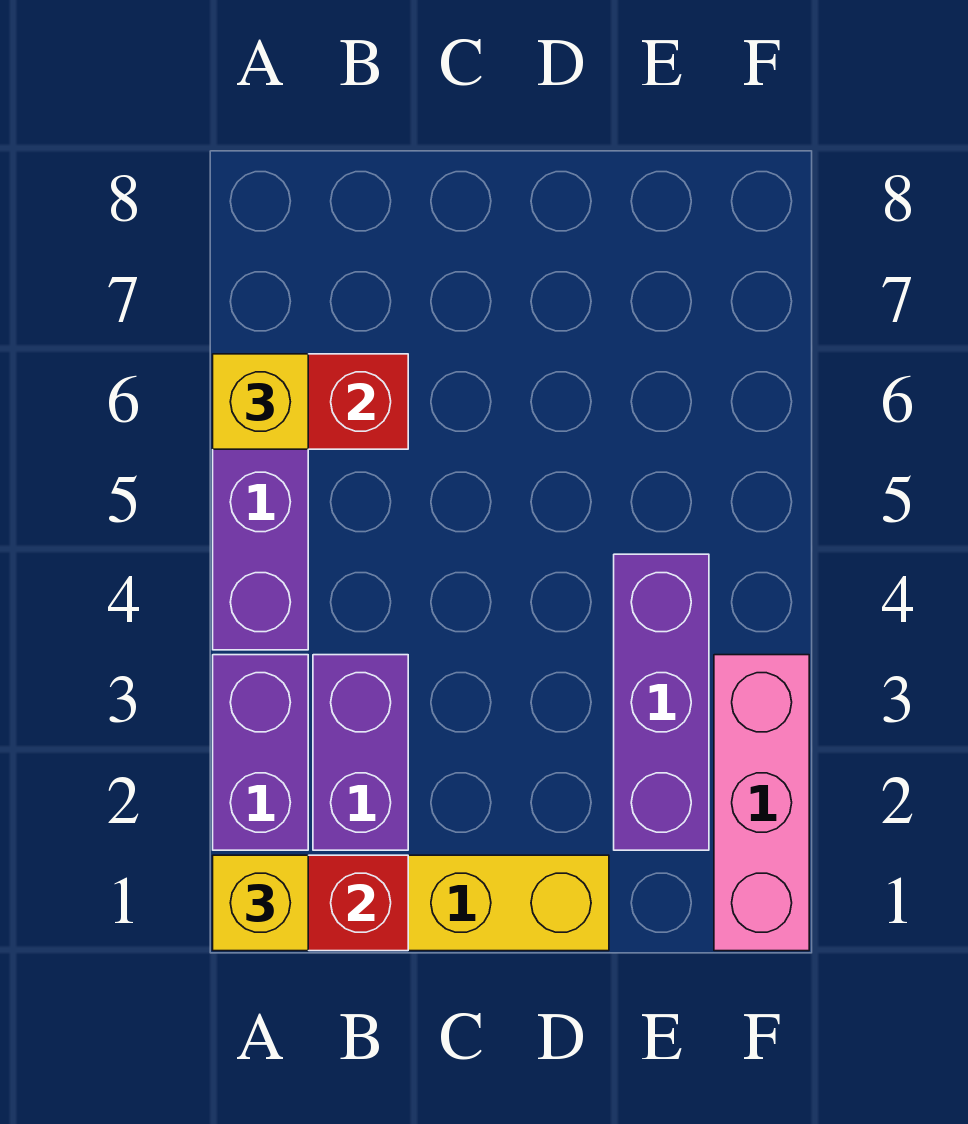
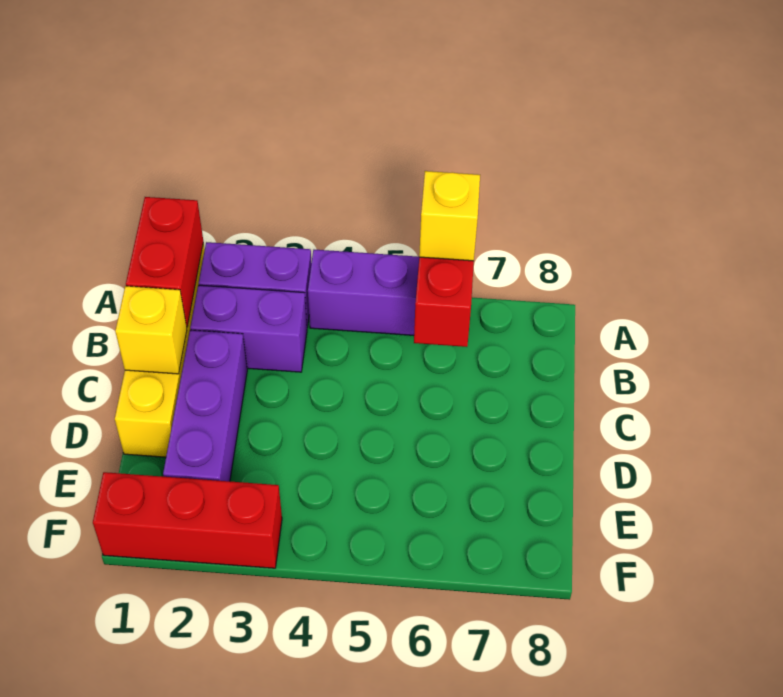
yellow 1x1 brick [213,855,308,951] -> yellow 1x1 brick moved to [115,286,187,374]
purple 1x3 brick [614,554,709,850] -> purple 1x3 brick turned to [163,330,247,481]
pink 1x3 brick [714,655,809,951] -> red 1x3 brick [93,472,282,568]

